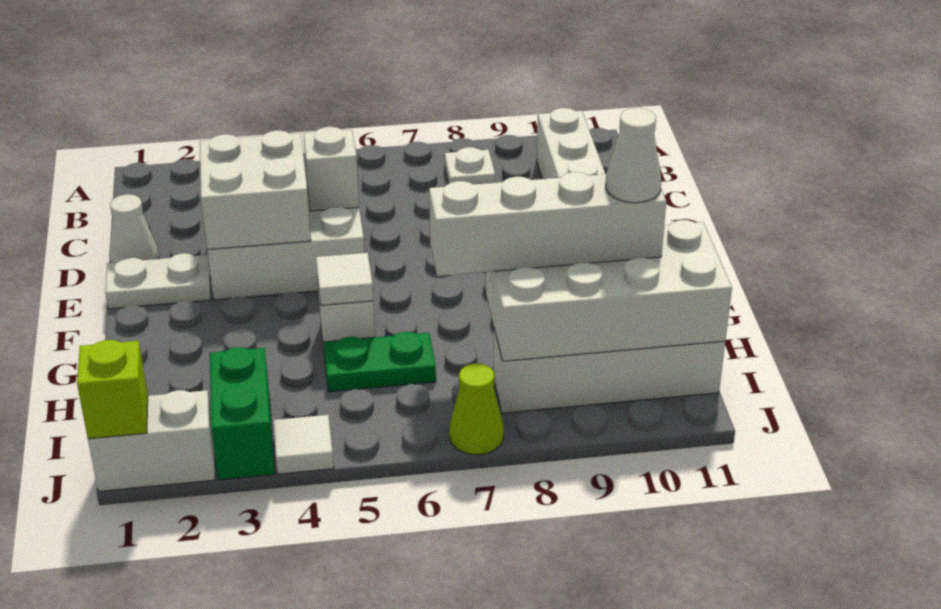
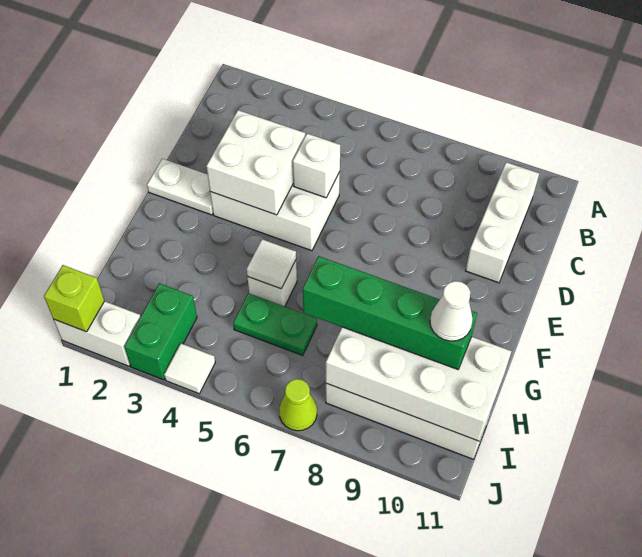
white 1x1 plate [445,147,495,185] -> none
white 1x1 cone [109,194,159,263] -> none
white 1x4 brick [429,172,666,276] -> green 1x4 brick [303,256,477,369]

